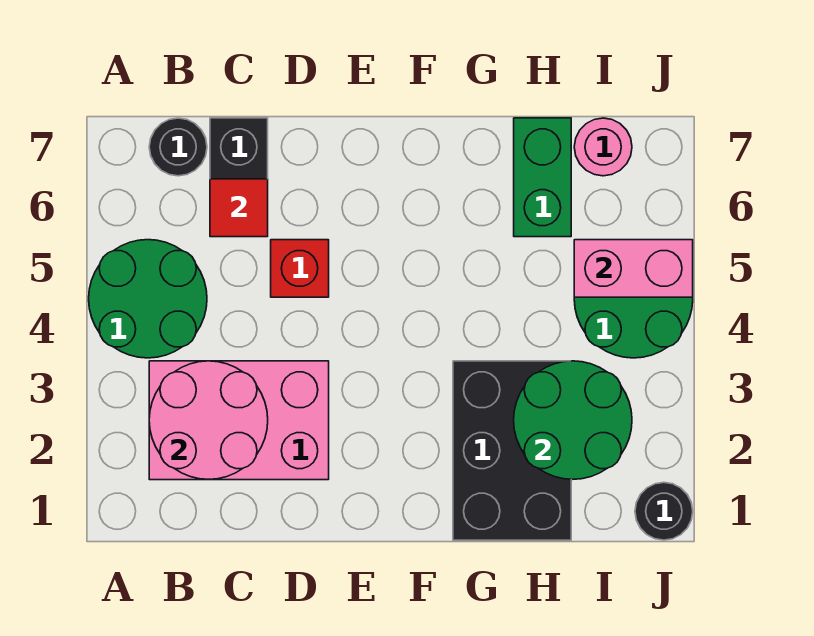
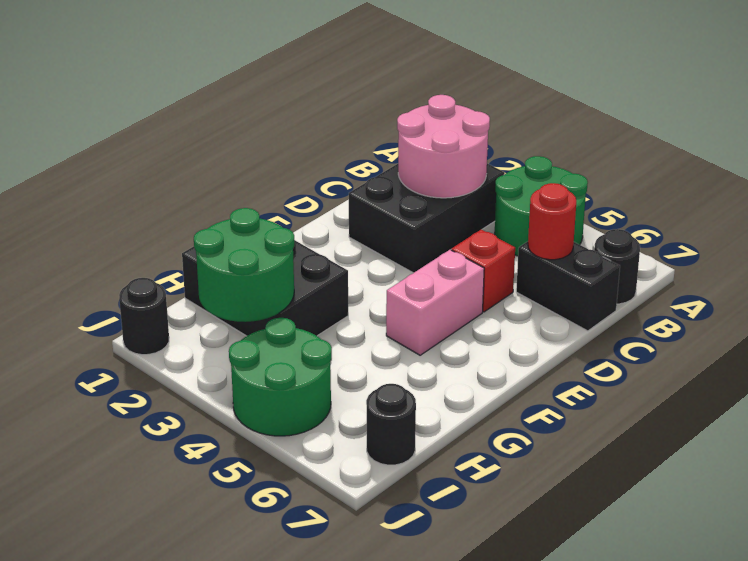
pink 2x3 brick [149,361,329,480] -> black 2x3 brick [349,164,505,273]
red 1x1 tile [210,179,268,237] -> red 1x1 round brick [528,183,576,260]
green 1x2 brick [514,118,571,237] -> none
pink 1x2 brick [574,240,693,297] -> pink 1x2 brick moved to [386,250,484,355]
pink 1x1 round brick [574,118,632,176] -> black 1x1 round brick [366,384,416,465]

